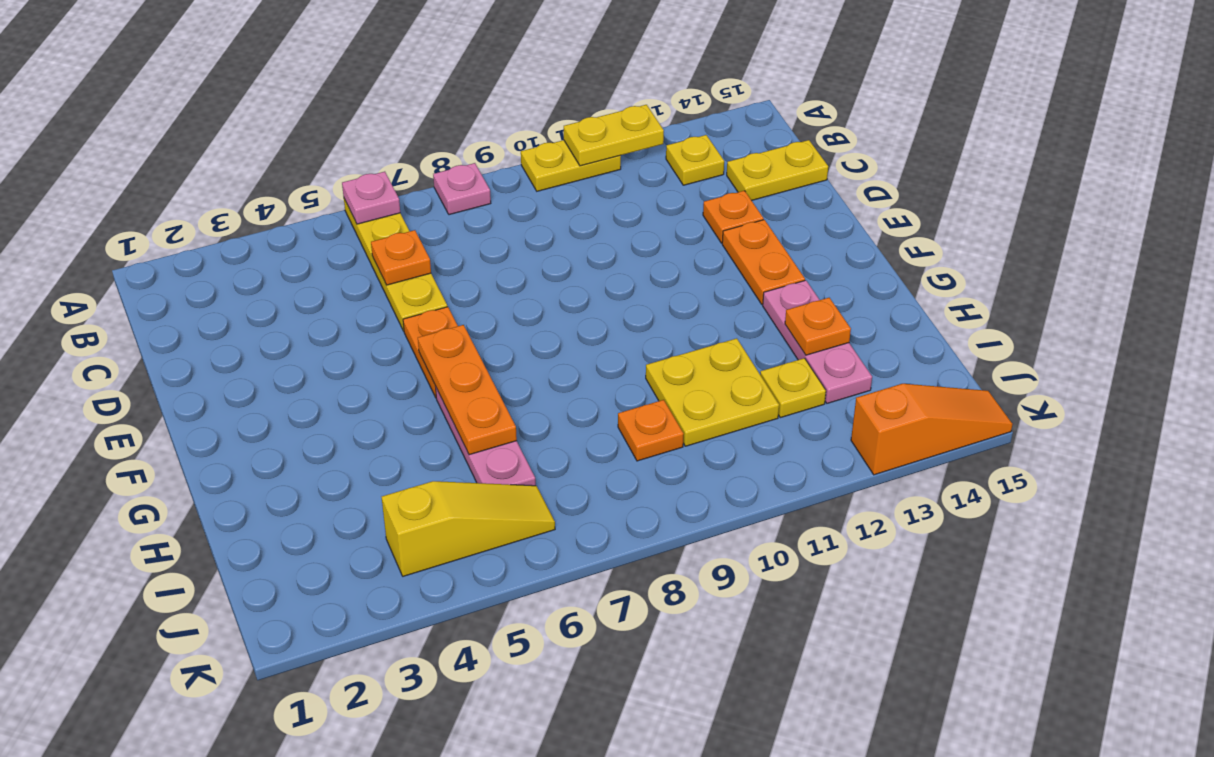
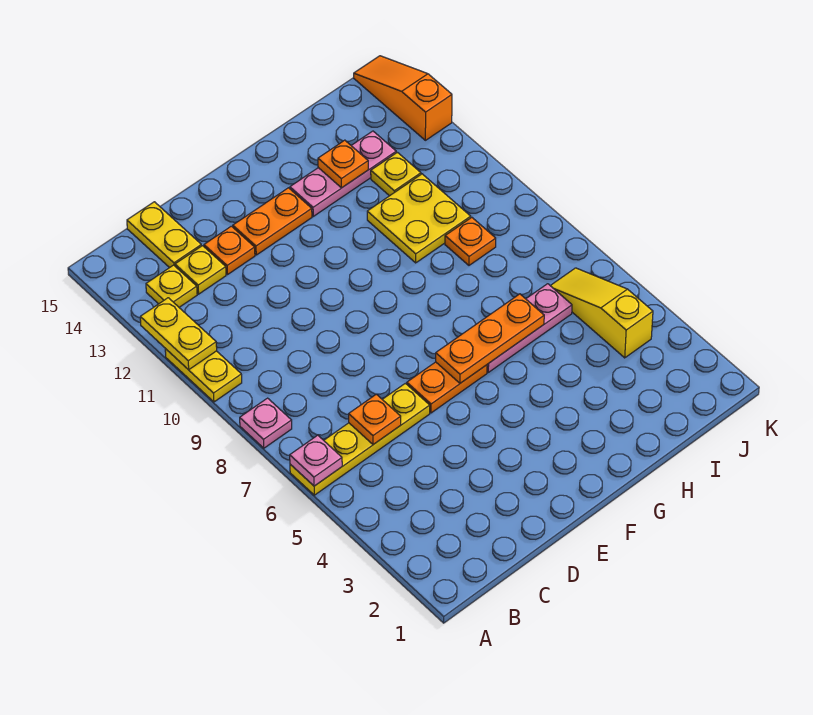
none -> yellow 1x1 plate [175,246,226,294]

